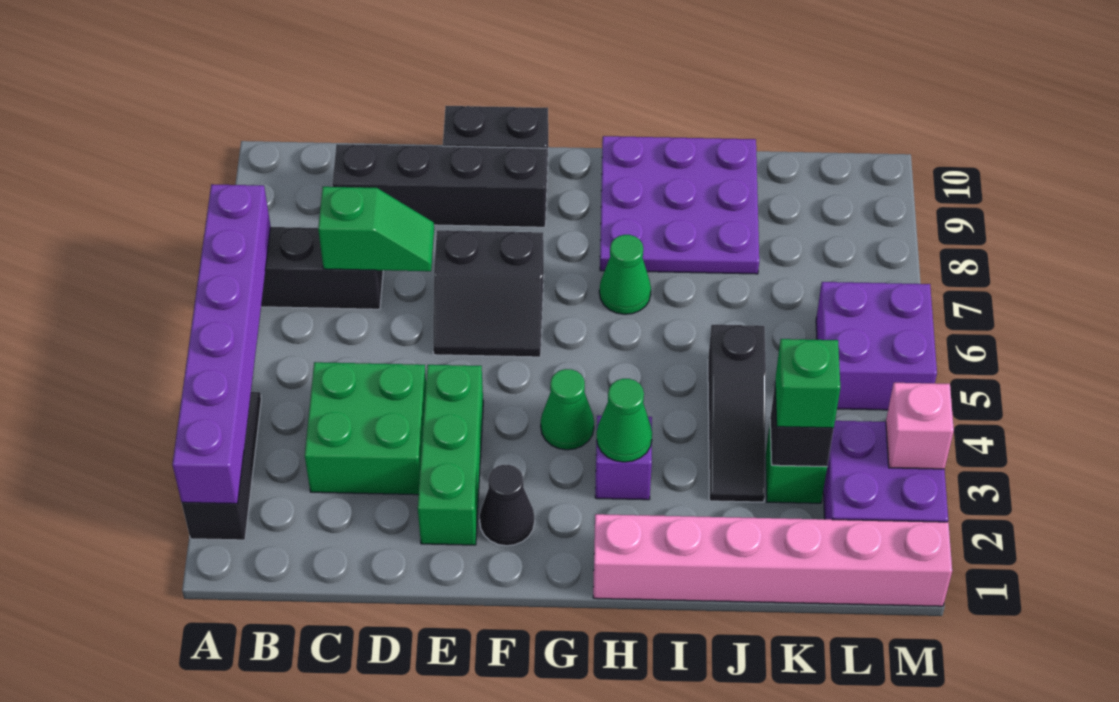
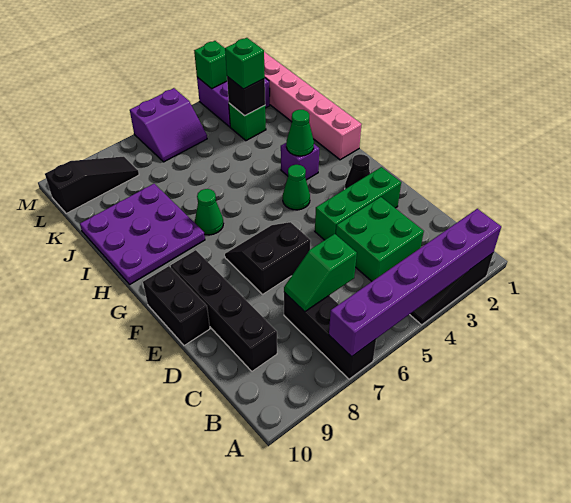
green 1x2 slope [318,187,434,271] -> green 1x2 slope turned to [284,234,357,312]
black 2x2 slope [433,230,544,357] -> black 2x2 slope turned to [225,222,311,294]
black 1x3 slope [708,325,766,502] -> black 1x3 slope moved to [45,157,139,214]
purple 2x2 brick [816,282,937,410] -> purple 2x2 slope [130,88,207,162]
pink 1x1 brick [886,383,954,469] -> green 1x1 brick [194,41,227,89]

